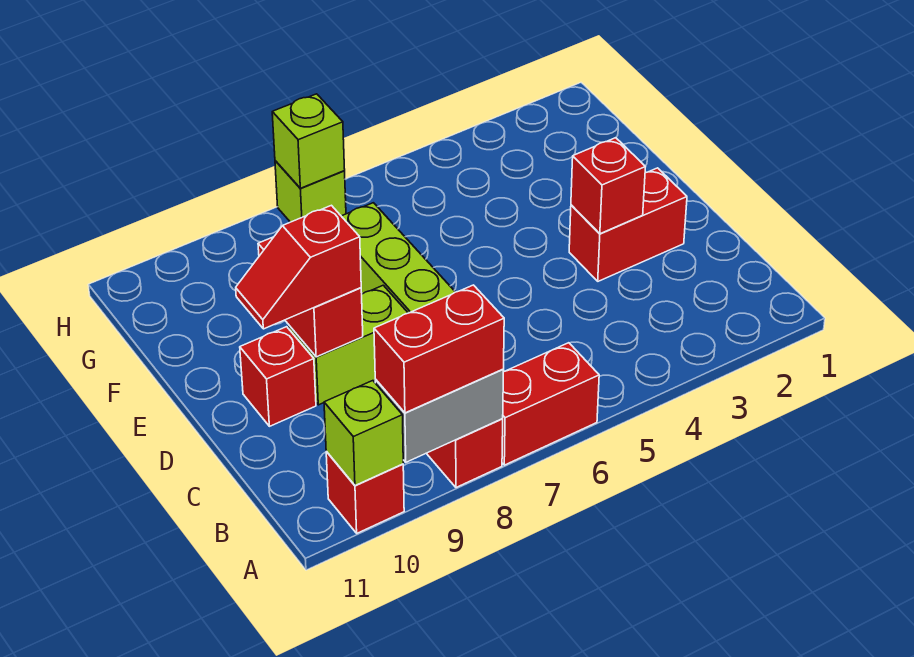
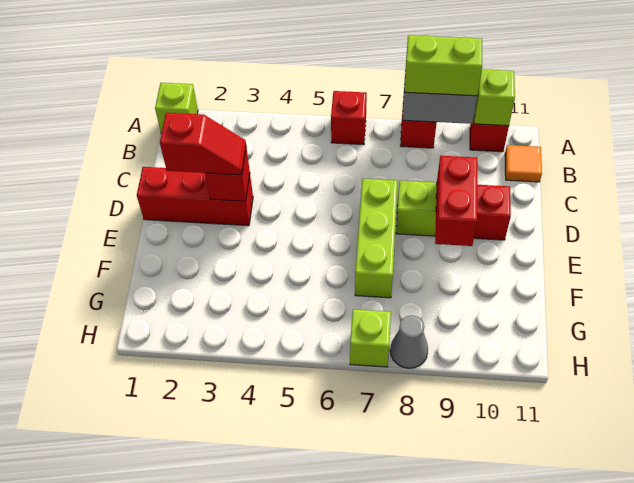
red 1x2 brick [502,343,599,465] -> red 1x1 brick [331,91,367,145]
red 1x2 brick [374,285,504,413] -> lime 1x2 brick [404,35,482,96]
none -> orange 1x1 tile [505,145,542,182]
red 1x2 brick [569,168,687,281] -> red 1x3 brick [137,167,253,226]
red 1x2 slope [236,205,361,329] -> red 1x2 slope moved to [160,113,246,175]
lime 1x1 brick [272,94,345,188] -> lime 1x1 brick moved to [155,83,198,134]
none -> grey 1x1 cone [390,315,428,368]

